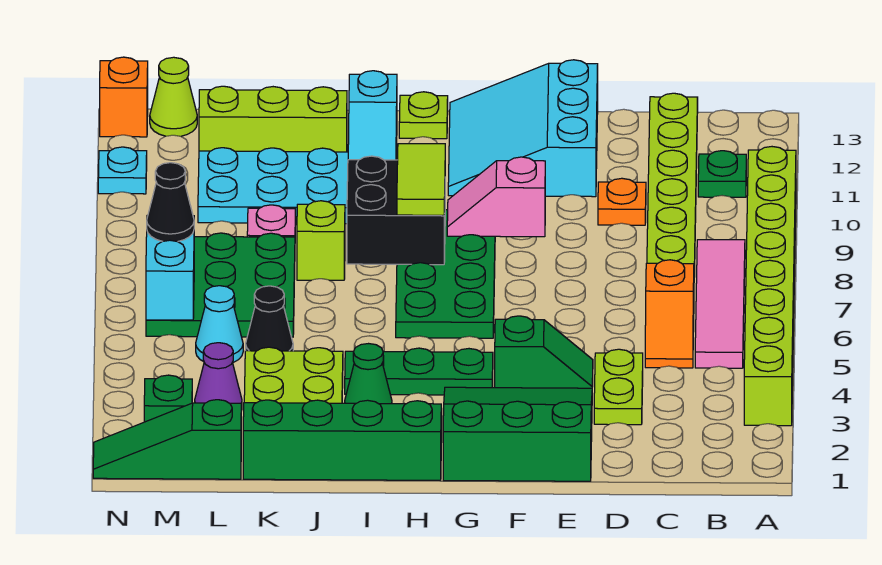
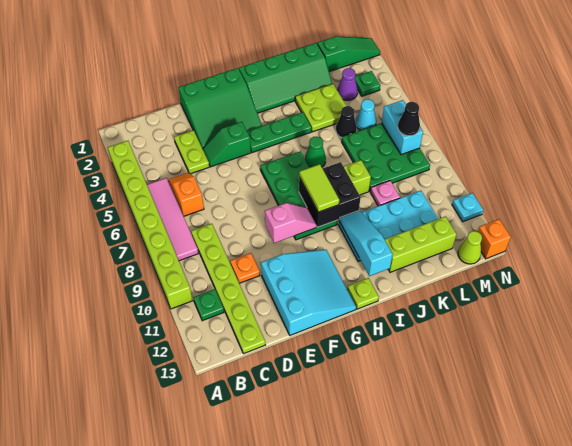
green 1x1 cone [345,344,392,404] -> green 1x1 cone moved to [305,136,326,168]

